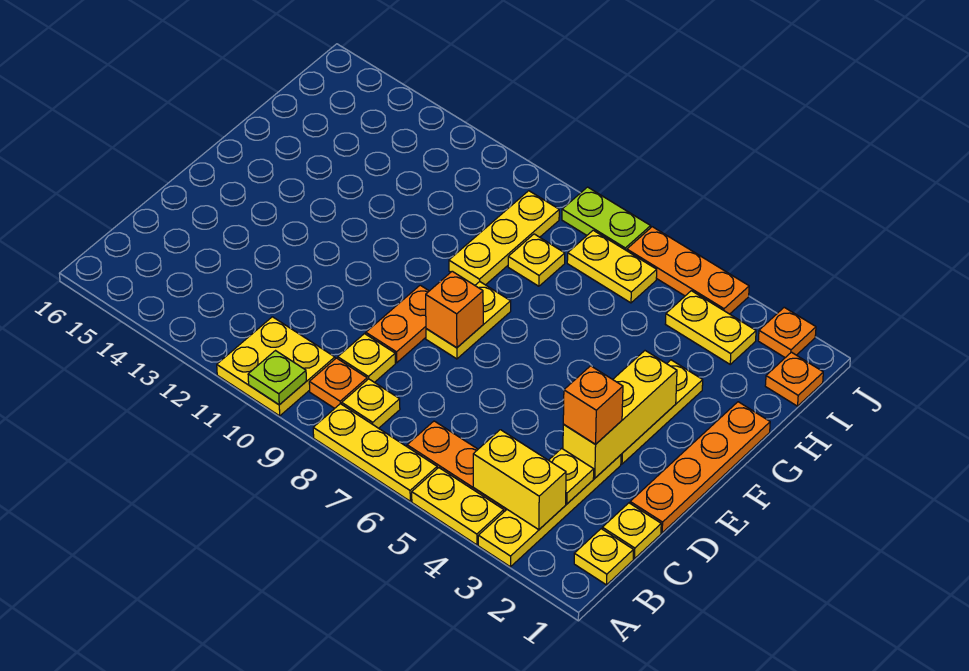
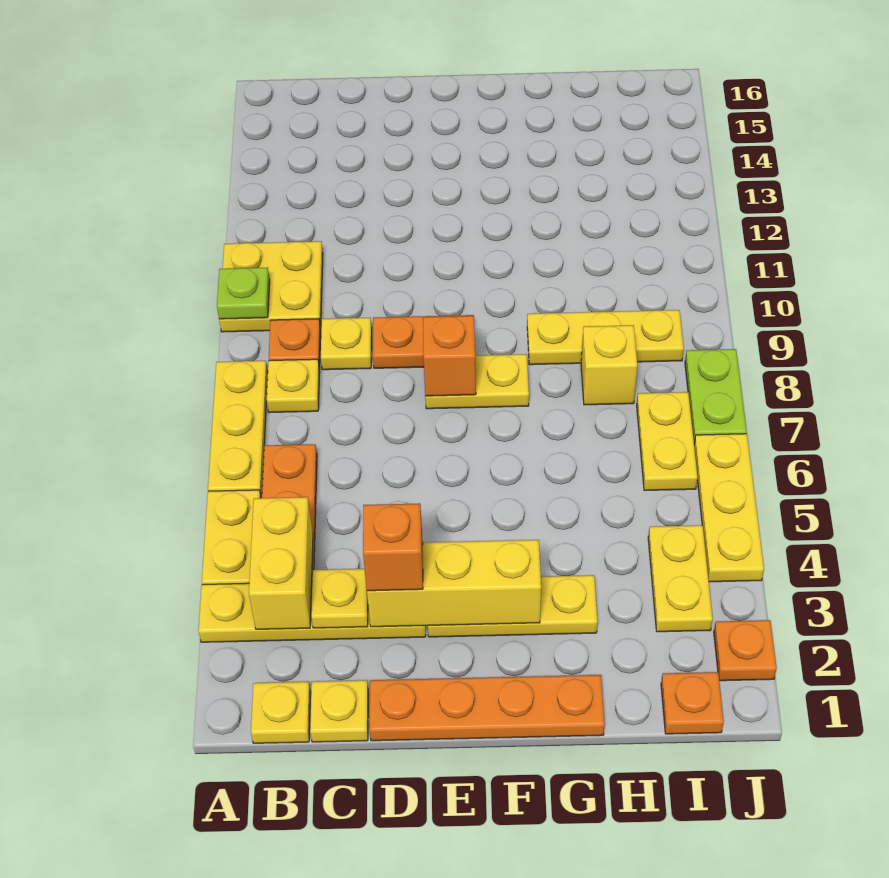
yellow 1x1 plate [508,234,565,286] -> yellow 1x1 brick [581,325,637,405]
orange 1x3 plate [627,227,749,314] -> yellow 1x3 plate [694,434,764,582]

